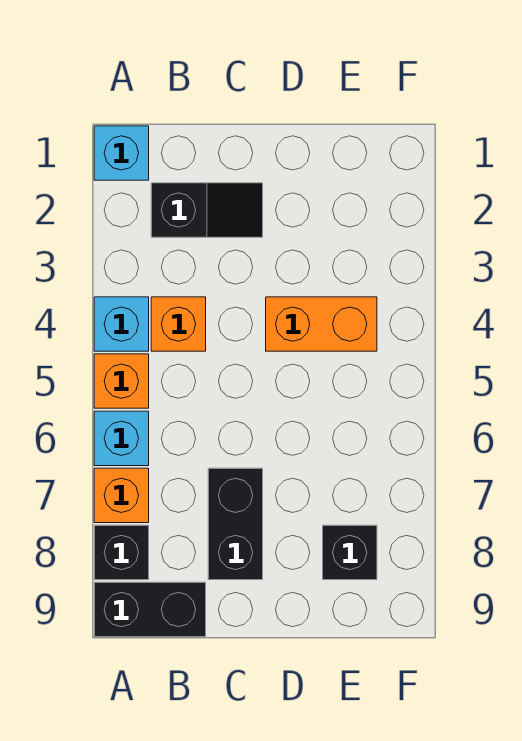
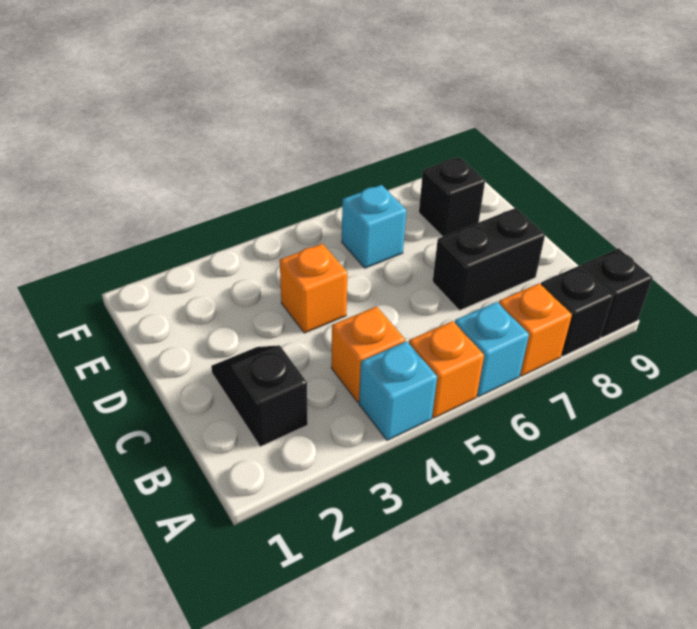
cyan 1x1 brick [94,126,149,180] -> cyan 1x1 brick moved to [342,185,406,268]
black 1x2 brick [94,582,206,637] -> black 1x1 brick [581,248,653,337]
orange 1x2 brick [266,297,377,351] -> orange 1x1 brick [280,244,348,333]

